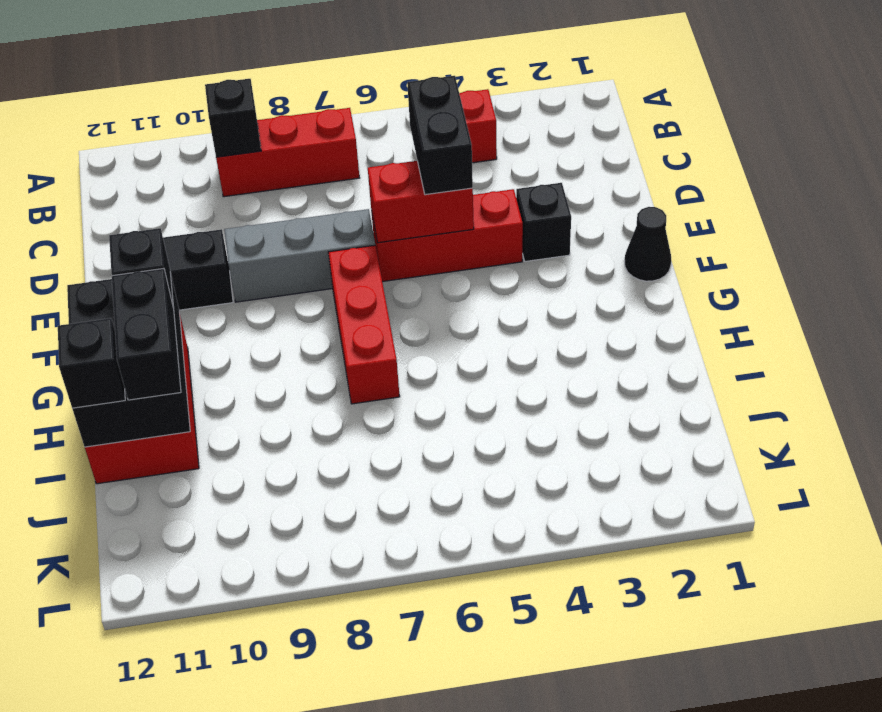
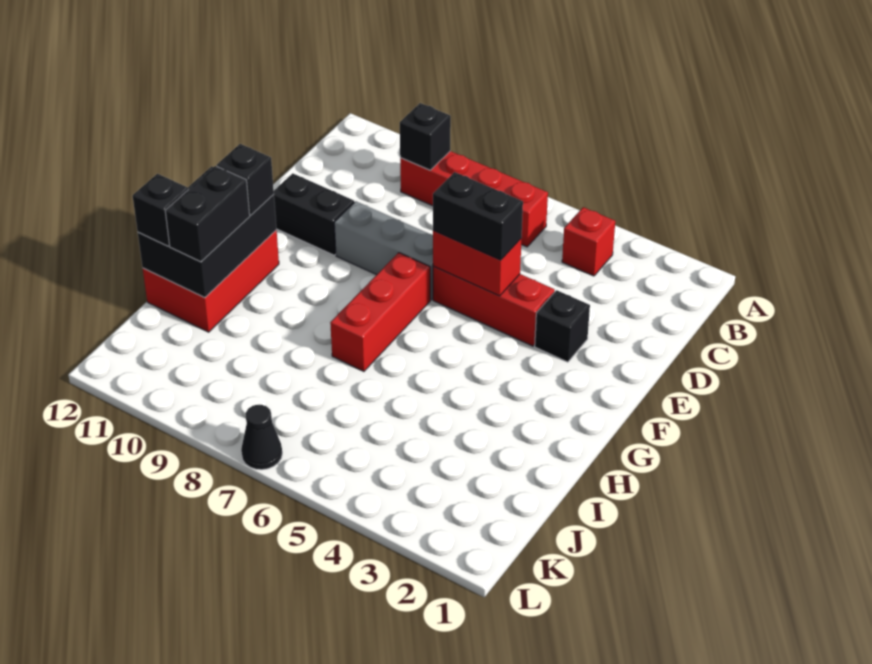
red 1x3 brick [216,108,359,197] -> red 1x4 brick [400,151,548,247]
black 1x2 brick [407,76,473,195] -> black 1x2 brick turned to [433,172,523,260]
black 1x1 cone [625,207,671,281] -> black 1x1 cone moved to [241,405,282,470]

